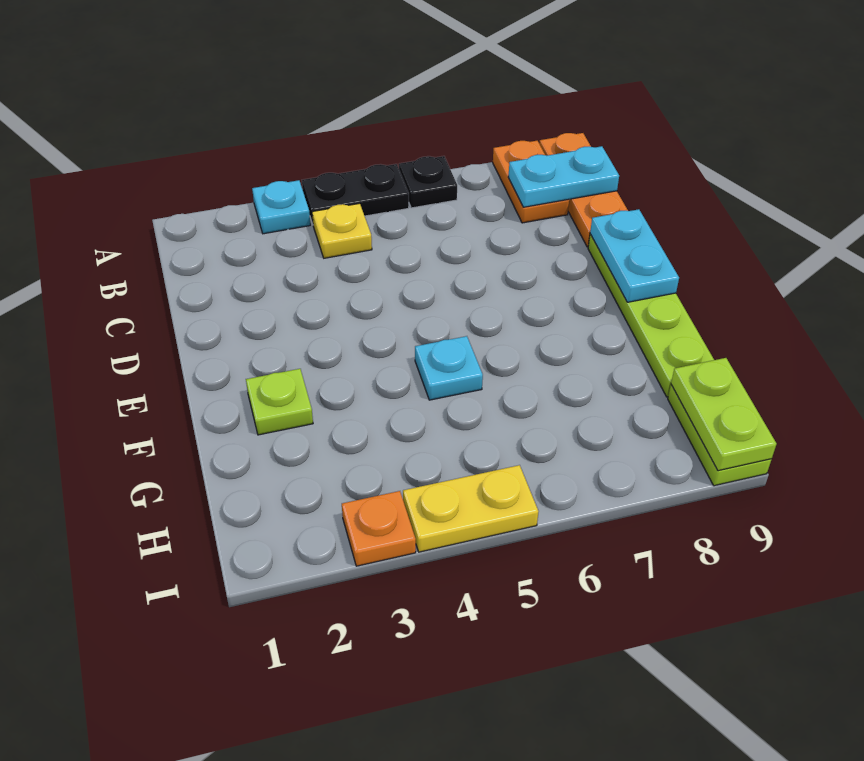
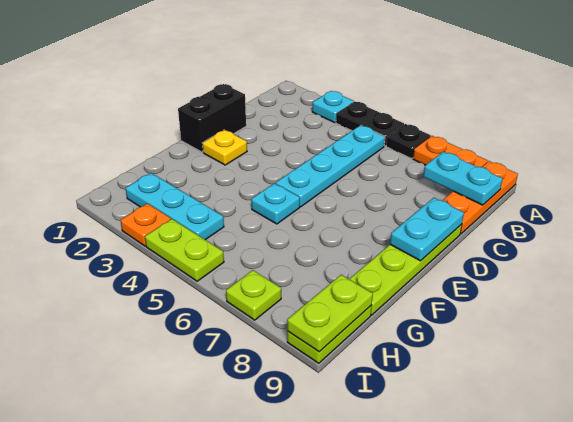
orange 1x2 plate [493,141,569,223] -> orange 1x2 plate turned to [413,136,487,167]
yellow 1x1 plate [312,203,372,258] -> yellow 1x1 plate moved to [203,130,247,165]
none -> cyan 1x4 plate [276,125,385,207]
none -> black 1x2 brick [178,84,246,152]
lime 1x1 plate [246,369,313,435] -> lime 1x1 plate moved to [226,270,281,320]
none -> cyan 1x3 plate [126,173,224,240]
yellow 1x2 plate [403,465,539,552] -> lime 1x2 plate [145,219,224,281]

